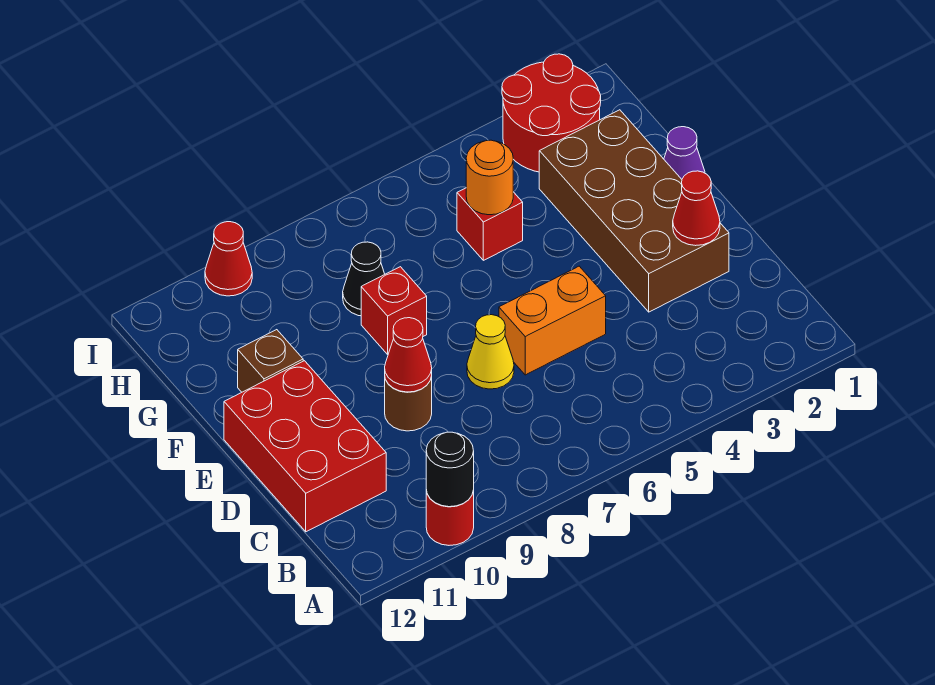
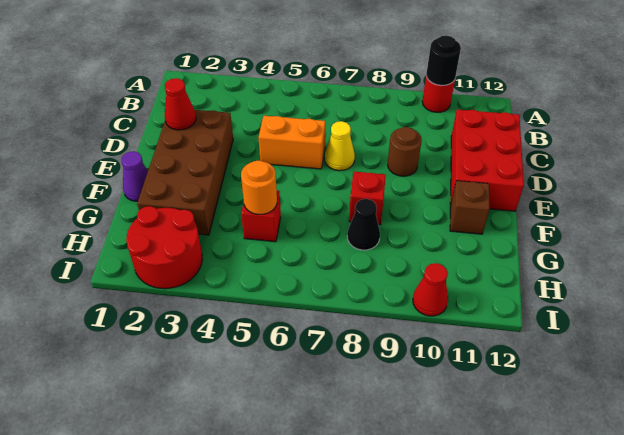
red 1x1 cone [385,318,432,392] -> none

